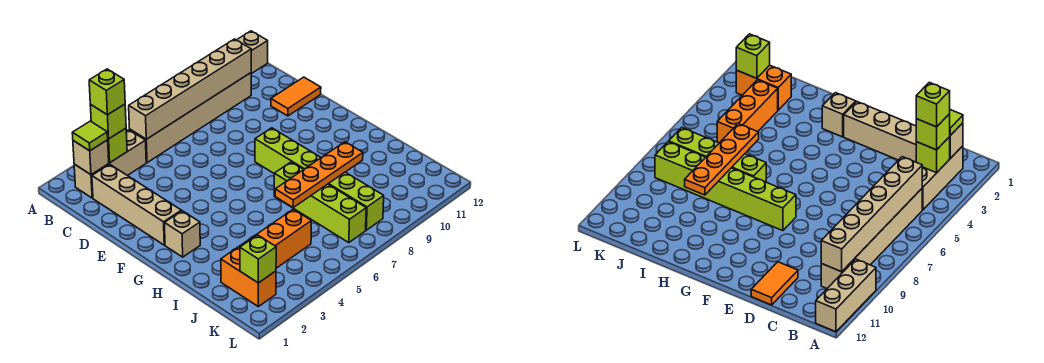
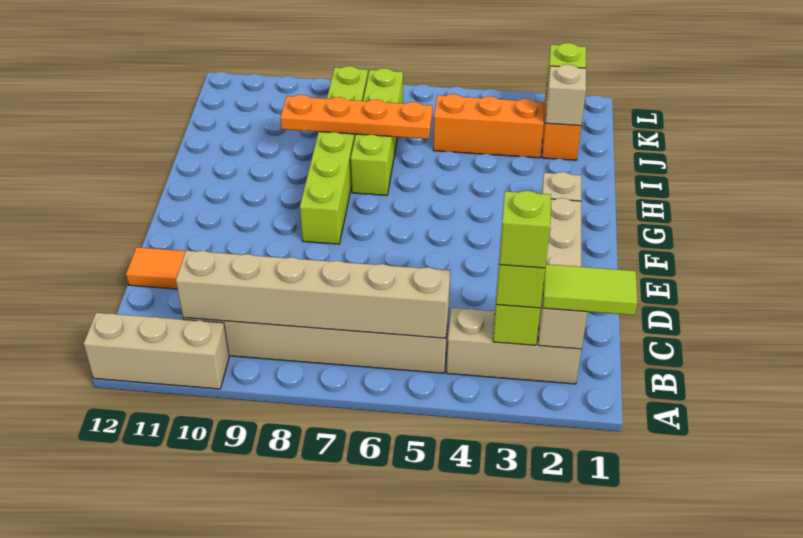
lime 1x1 tile [72,121,108,151] -> lime 1x2 tile [543,264,637,315]
none -> tan 1x1 brick [546,64,586,126]

